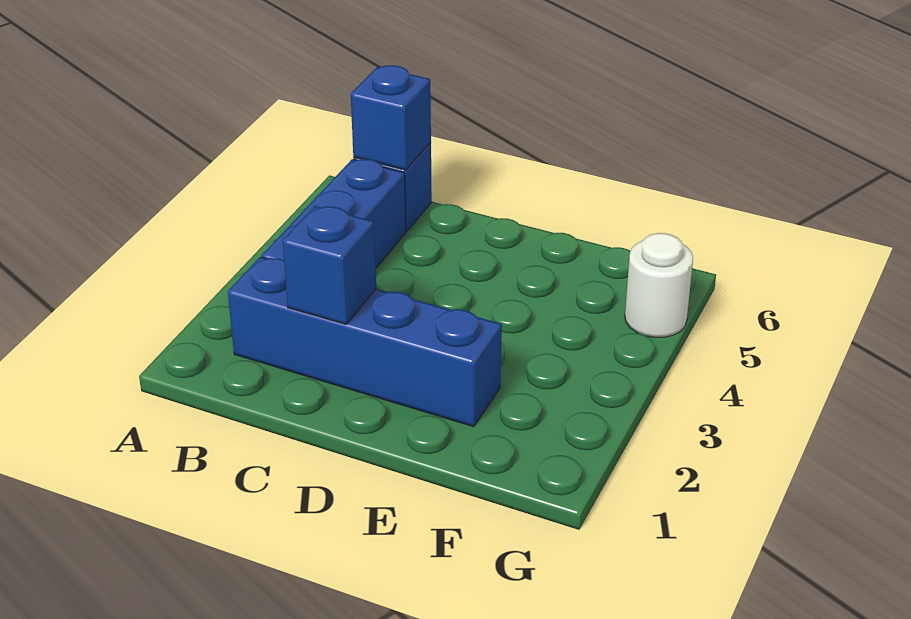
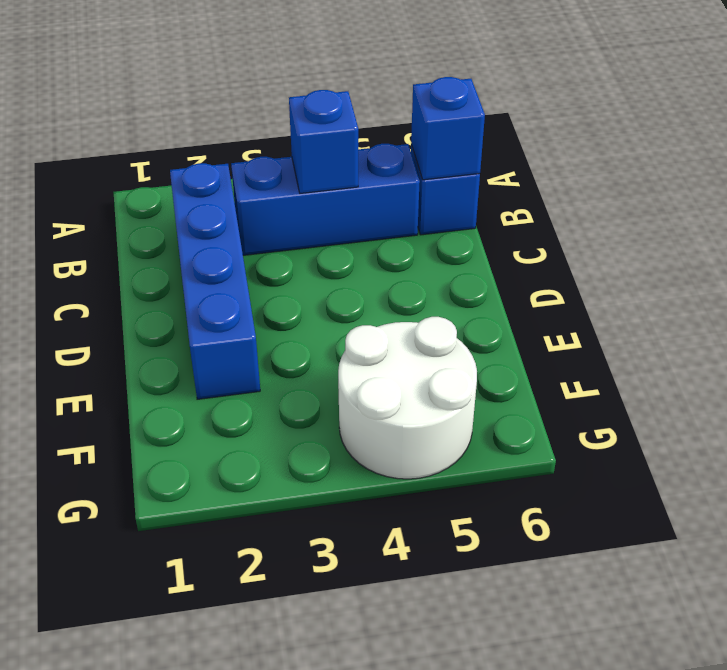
blue 1x1 brick [282,206,376,324] -> blue 1x1 brick moved to [289,90,358,193]
white 1x1 round brick [625,233,693,337] -> white 2x2 round brick [338,317,477,479]

